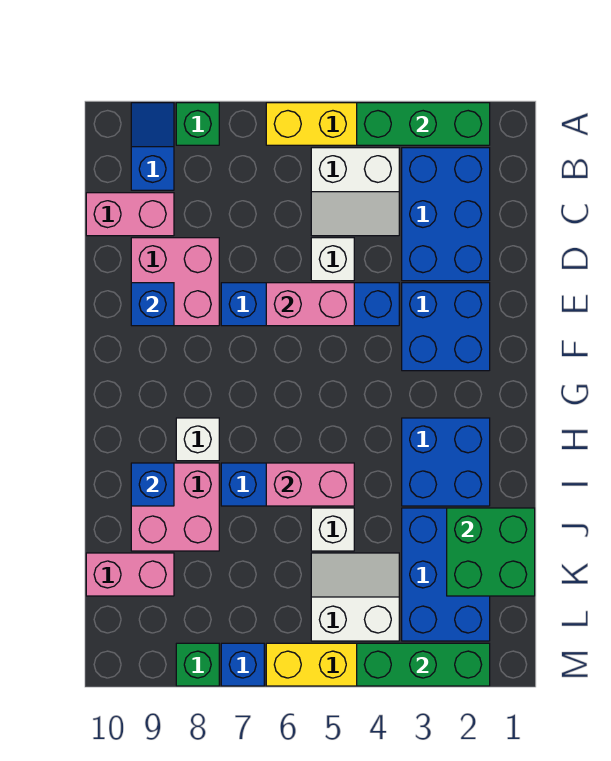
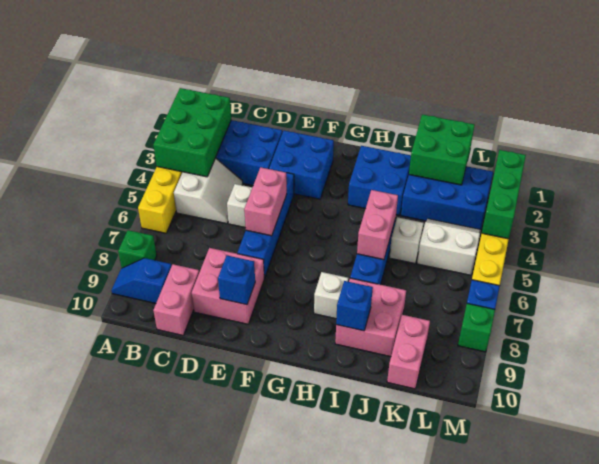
green 1x3 brick [357,103,490,145] -> green 2x3 brick [153,88,231,177]
white 2x2 slope [311,553,399,641] -> white 2x2 slope turned to [417,219,481,275]

